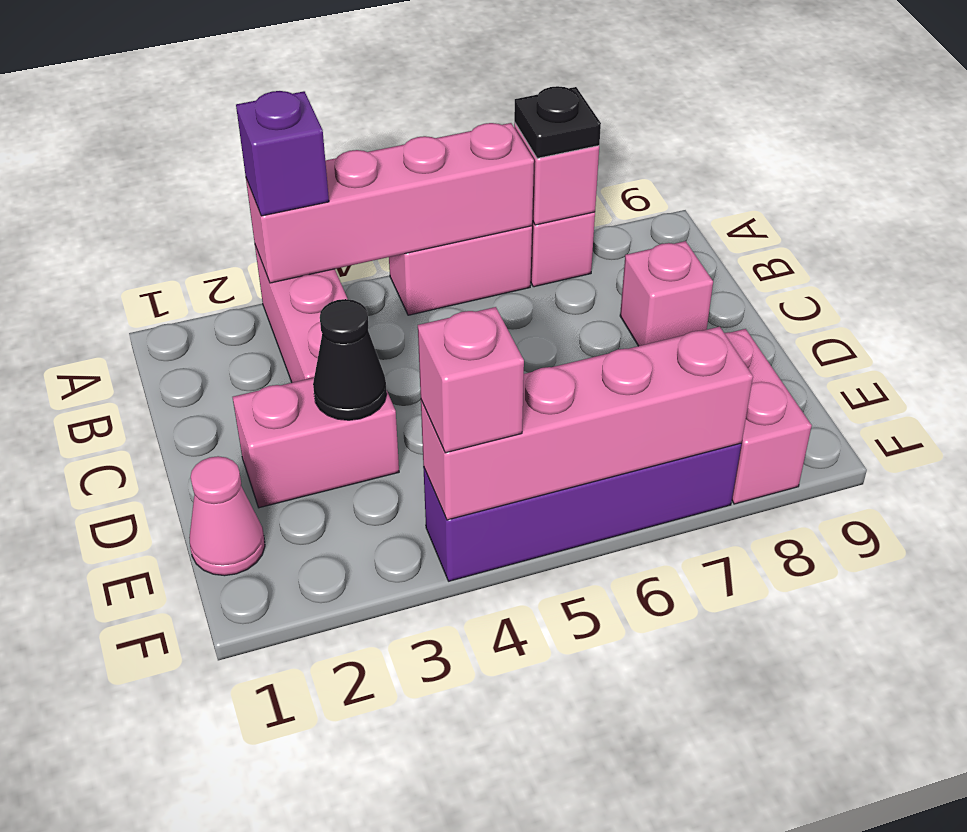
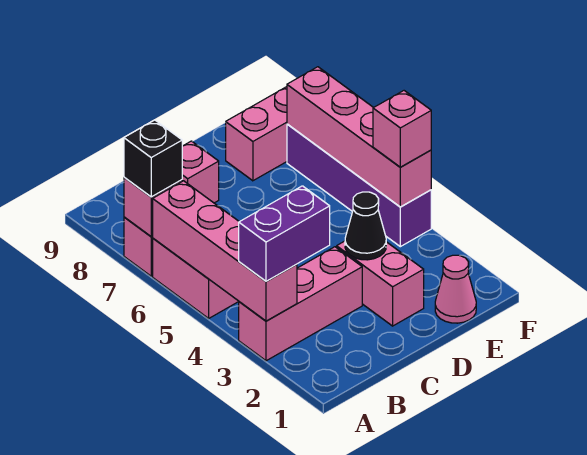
purple 1x1 brick [236,91,329,216] -> purple 1x2 brick [239,186,330,281]
black 1x1 plate [514,86,601,158] -> black 1x1 brick [124,120,182,197]

